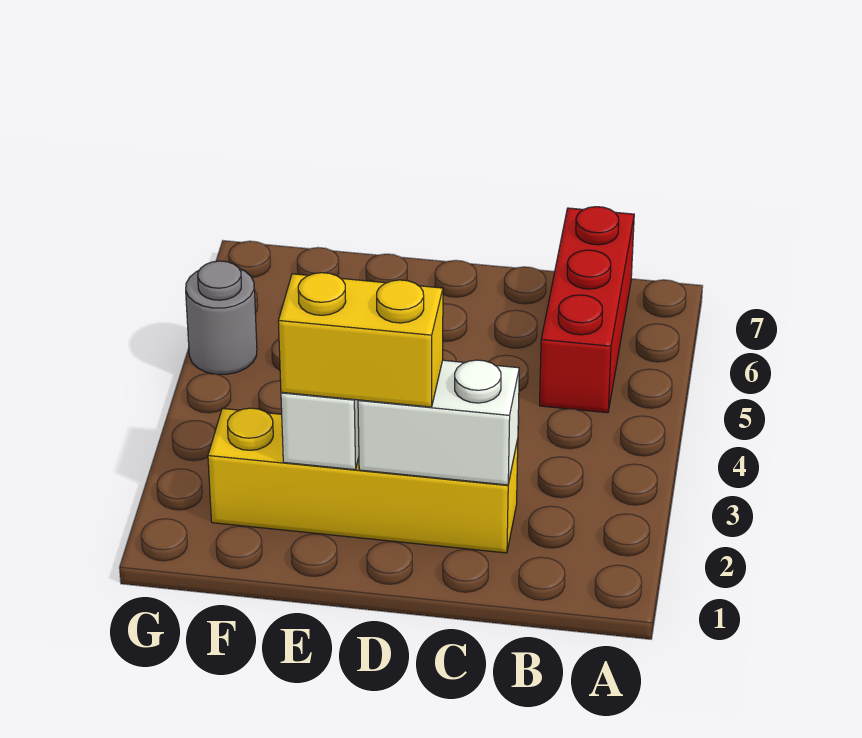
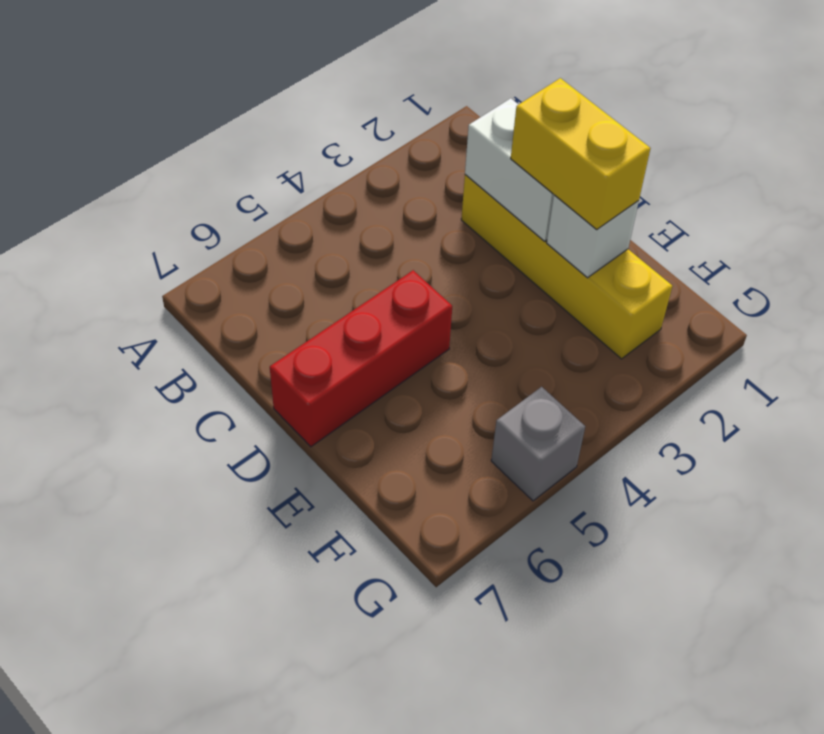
red 1x3 brick [540,207,634,413] -> red 1x3 brick moved to [270,270,452,447]
grey 1x1 round brick [186,261,257,374] -> grey 1x1 brick [491,387,585,501]

